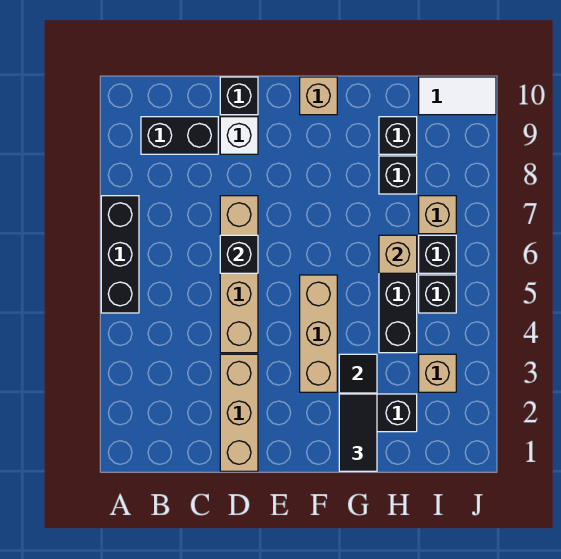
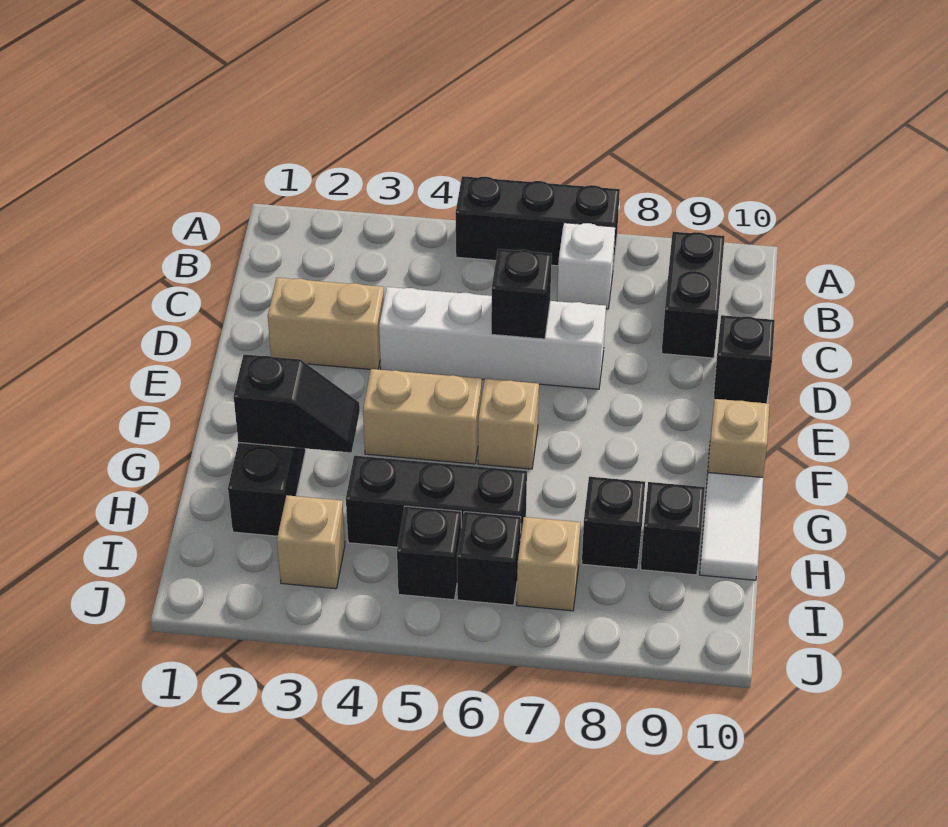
tan 1x3 brick [220,354,258,471] -> tan 1x2 brick [268,278,384,369]
tan 1x4 brick [220,196,258,353] -> white 1x4 brick [379,287,606,389]
white 1x1 brick [220,117,258,154] -> white 1x1 brick moved to [557,223,615,309]
tan 1x3 brick [300,275,337,392] -> tan 1x2 brick [363,369,482,464]
black 1x2 tile [339,394,377,471] -> none
tan 1x1 brick [379,235,417,273] -> tan 1x1 brick moved to [478,379,539,469]
white 1x2 tile [419,77,496,115] -> white 1x2 tile moved to [700,473,763,580]

